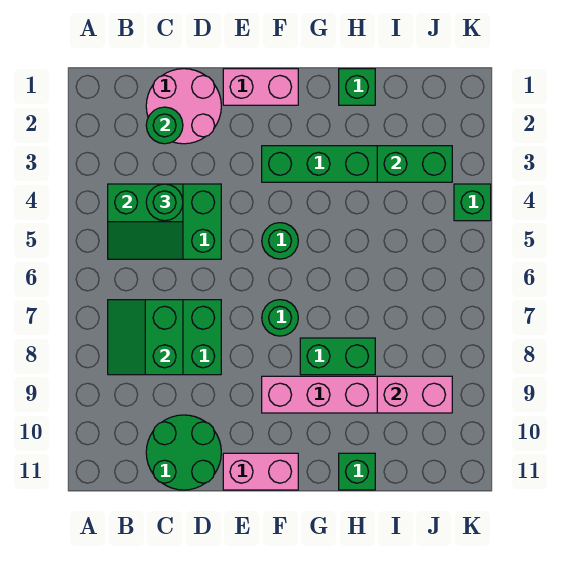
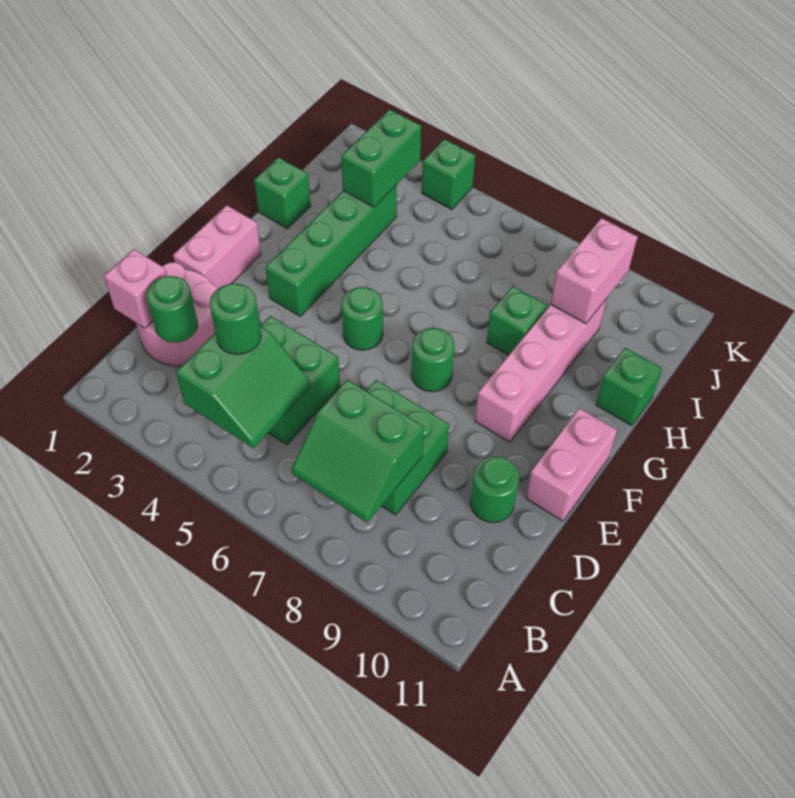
none -> pink 1x1 brick [104,249,167,328]
green 2x2 round brick [146,415,221,490] -> green 1x1 round brick [470,456,519,523]
green 1x2 brick [300,338,375,375] -> green 1x1 brick [487,286,547,355]

